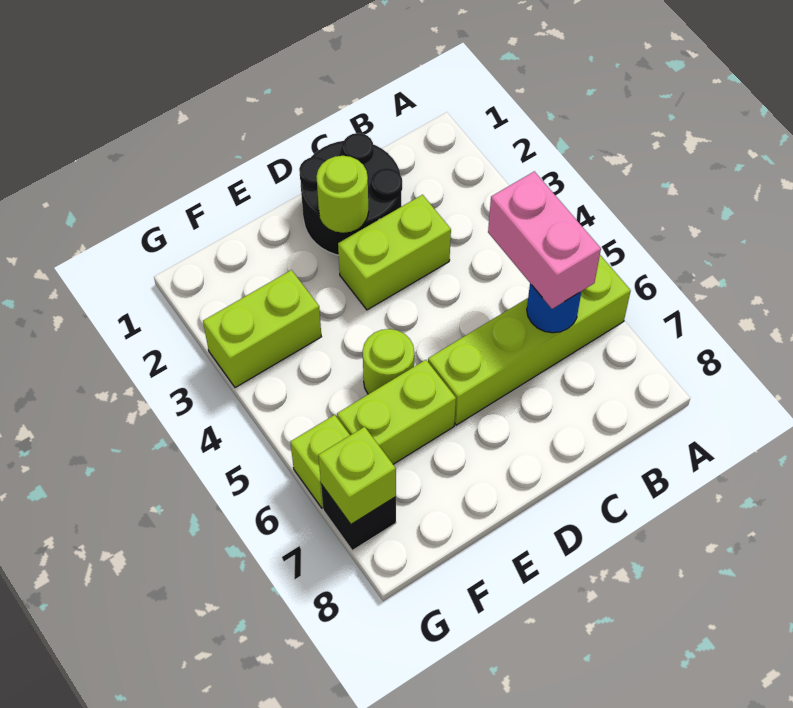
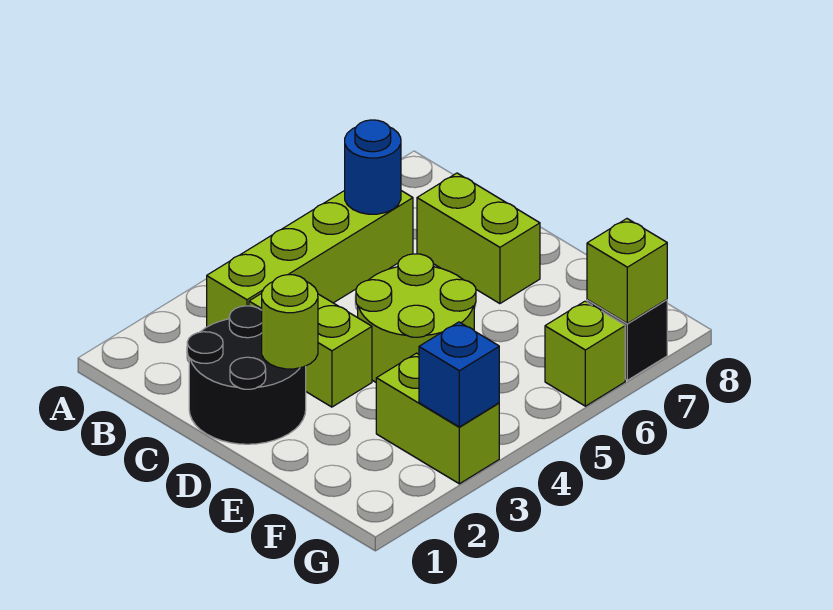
lime 1x4 brick [428,255,631,425] -> lime 1x4 brick turned to [207,191,413,327]
pink 1x2 brick [488,171,601,309] -> none
lime 1x1 round brick [363,329,414,394] -> lime 2x2 round brick [356,254,476,382]
lime 1x2 brick [337,360,456,464] -> lime 1x2 brick moved to [417,173,540,304]
none -> blue 1x1 brick [419,322,499,427]

